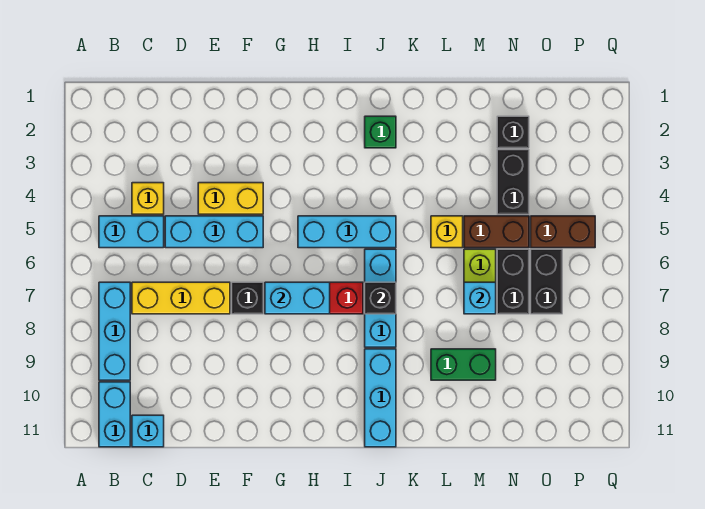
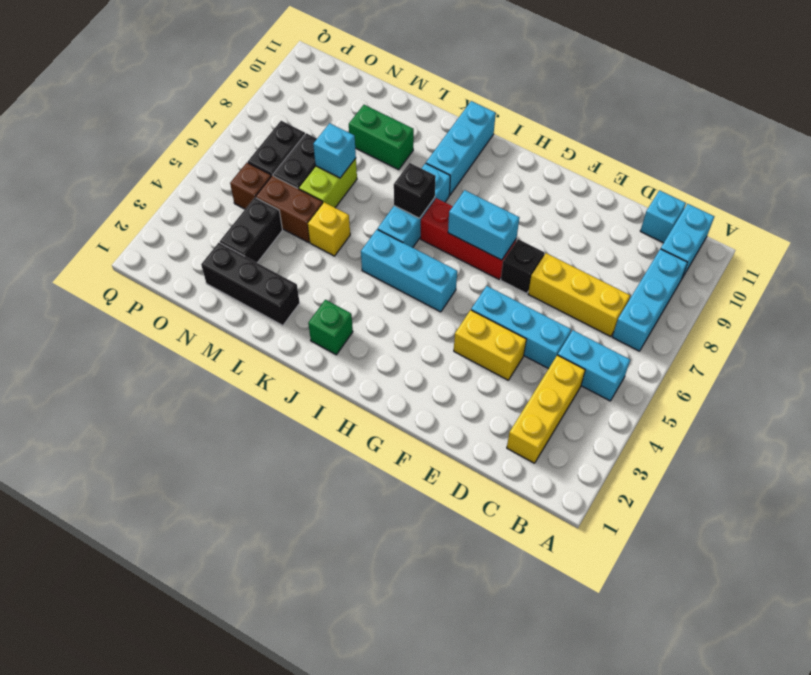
yellow 1x1 brick [132,183,164,214] -> yellow 1x3 brick [507,355,585,463]
black 1x1 brick [497,116,529,148] -> black 1x3 brick [201,243,300,325]
brown 1x2 brick [531,216,595,248] -> brown 1x1 brick [230,163,271,209]

